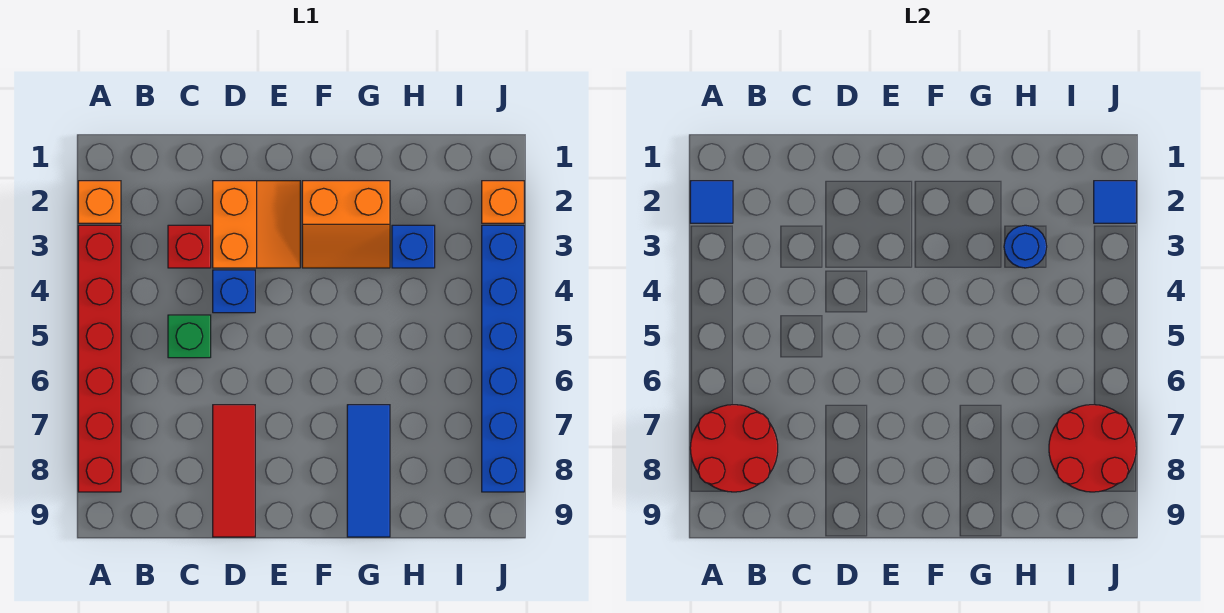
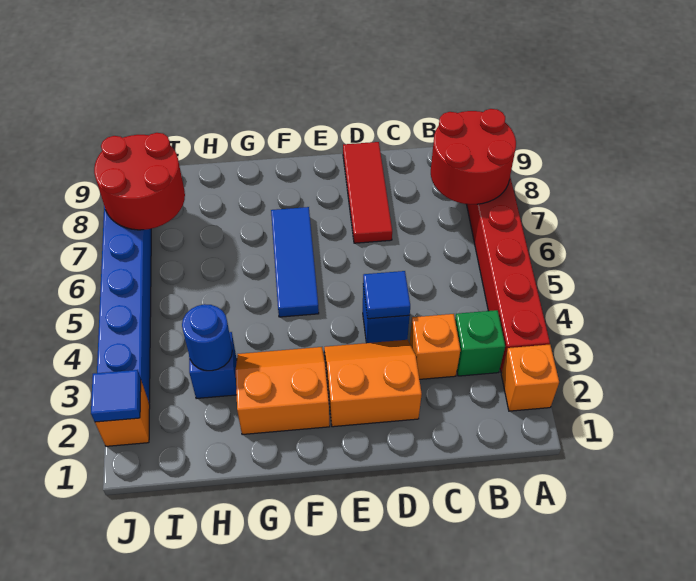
blue 1x1 tile [690,181,733,223] -> blue 1x1 tile moved to [363,271,410,319]
red 1x1 brick [168,225,211,268] -> orange 1x1 brick [410,314,460,379]
green 1x1 brick [168,315,211,358] -> green 1x1 brick moved to [455,310,505,376]
orange 2x2 slope [213,181,300,268] -> orange 2x2 slope turned to [324,340,422,427]
blue 1x3 tile [347,405,390,537] -> blue 1x3 tile moved to [271,207,319,317]

